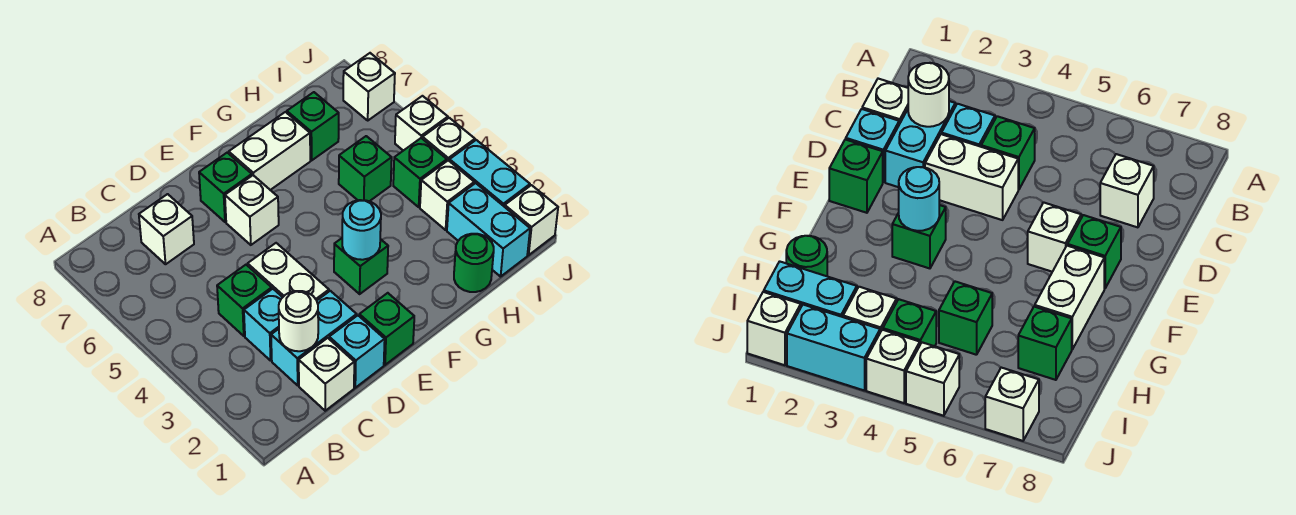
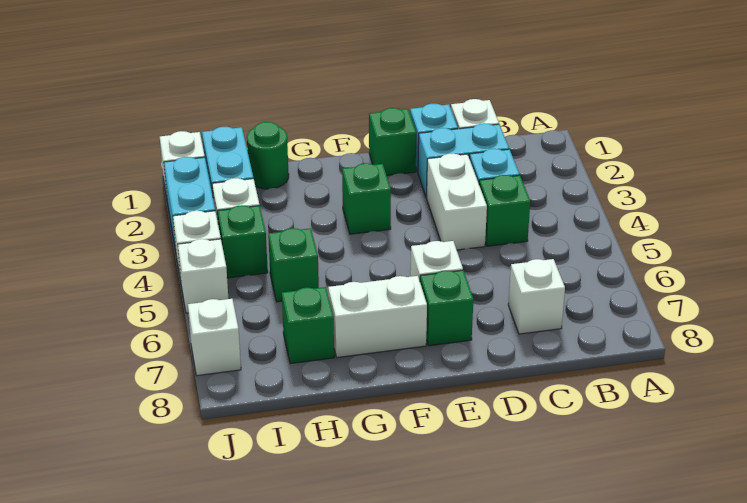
white 1x1 round brick [279,291,318,351] -> none
cyan 1x1 round brick [342,200,381,260] -> none

